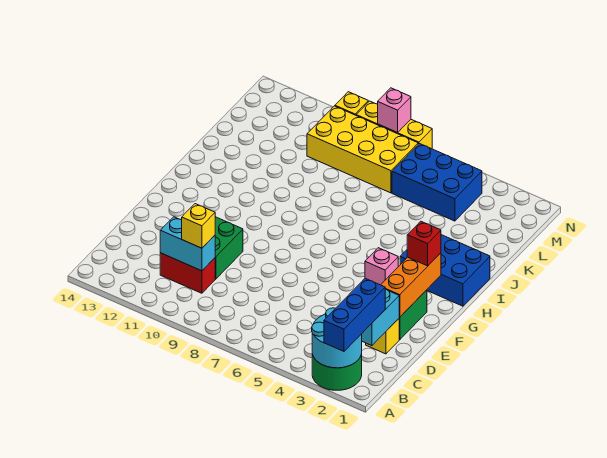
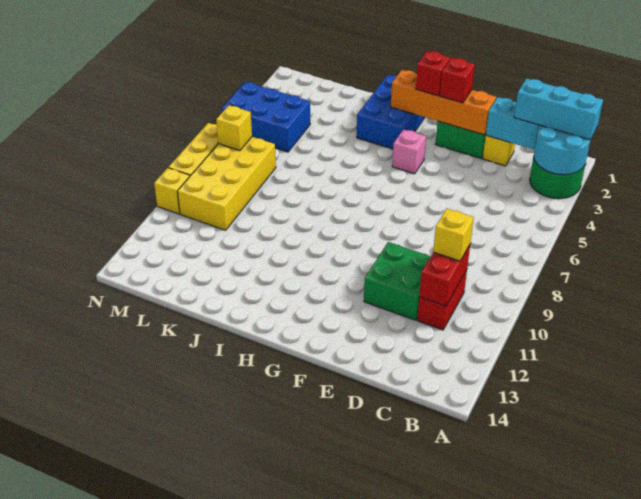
blue 1x3 brick [324,278,385,351] -> cyan 1x3 brick [514,78,603,140]
cyan 1x2 brick [160,217,215,271] -> red 1x2 brick [419,245,470,306]
orange 1x3 brick [381,253,441,317] -> orange 1x4 brick [391,70,496,135]
none -> red 1x1 brick [440,58,475,103]
blue 2x3 brick [392,144,482,221] -> blue 2x3 brick turned to [222,82,310,152]
none -> yellow 1x1 brick [216,105,252,151]
pink 1x1 brick [378,88,411,133] -> none

